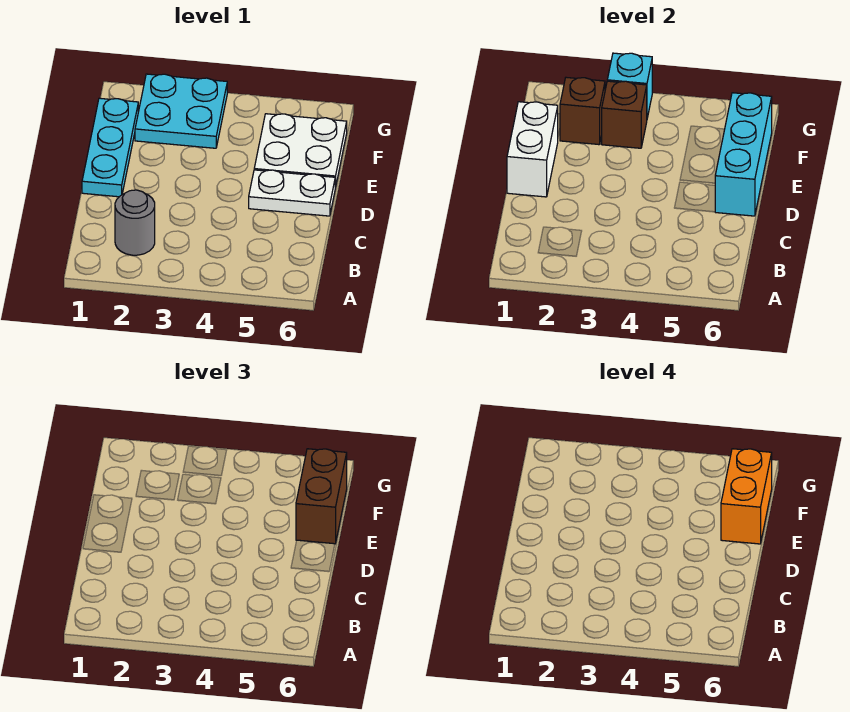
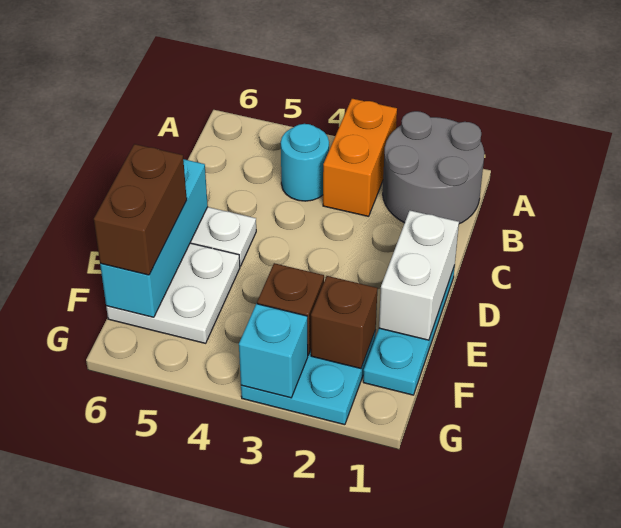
grey 1x1 round brick [115,190,155,255] -> grey 2x2 round brick [383,111,484,224]
none -> cyan 1x1 round brick [281,124,329,201]
orange 1x2 brick [721,449,772,544] -> orange 1x2 brick moved to [323,99,397,216]

